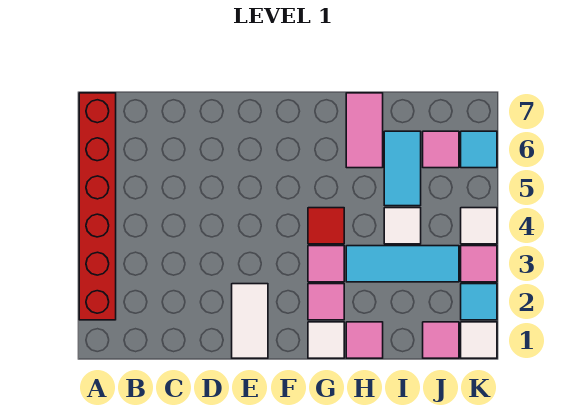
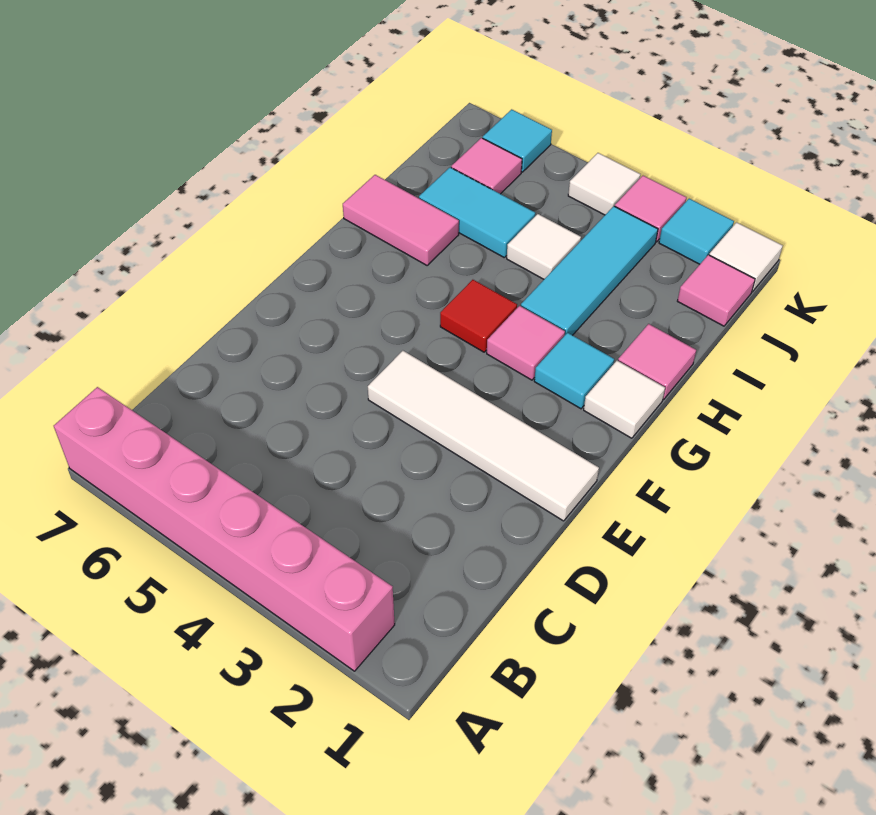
red 1x6 brick [79,93,116,320] -> pink 1x6 brick [54,387,395,671]
white 1x2 tile [232,284,268,358] -> white 1x4 tile [368,351,599,521]
pink 1x1 tile [308,284,344,320] -> cyan 1x1 tile [534,333,614,409]

